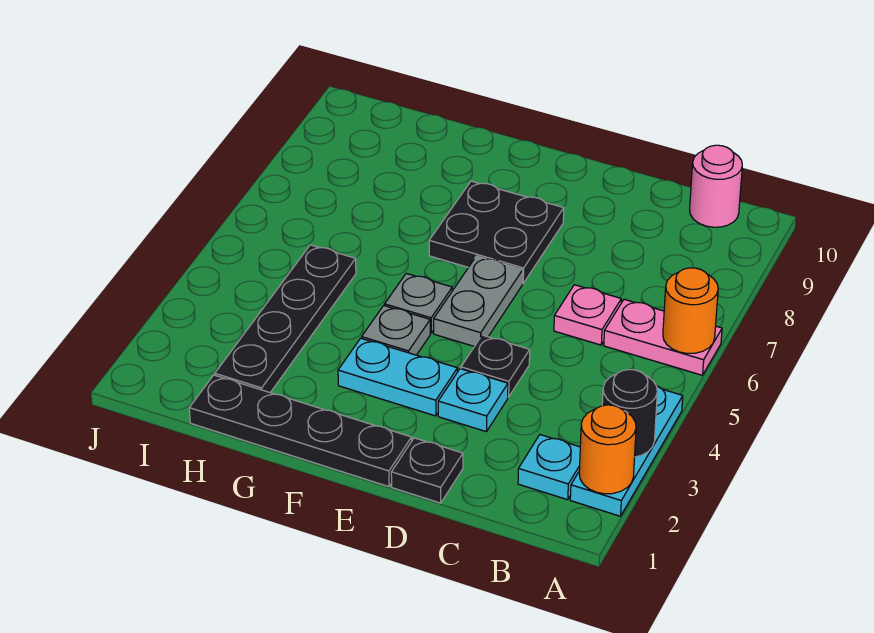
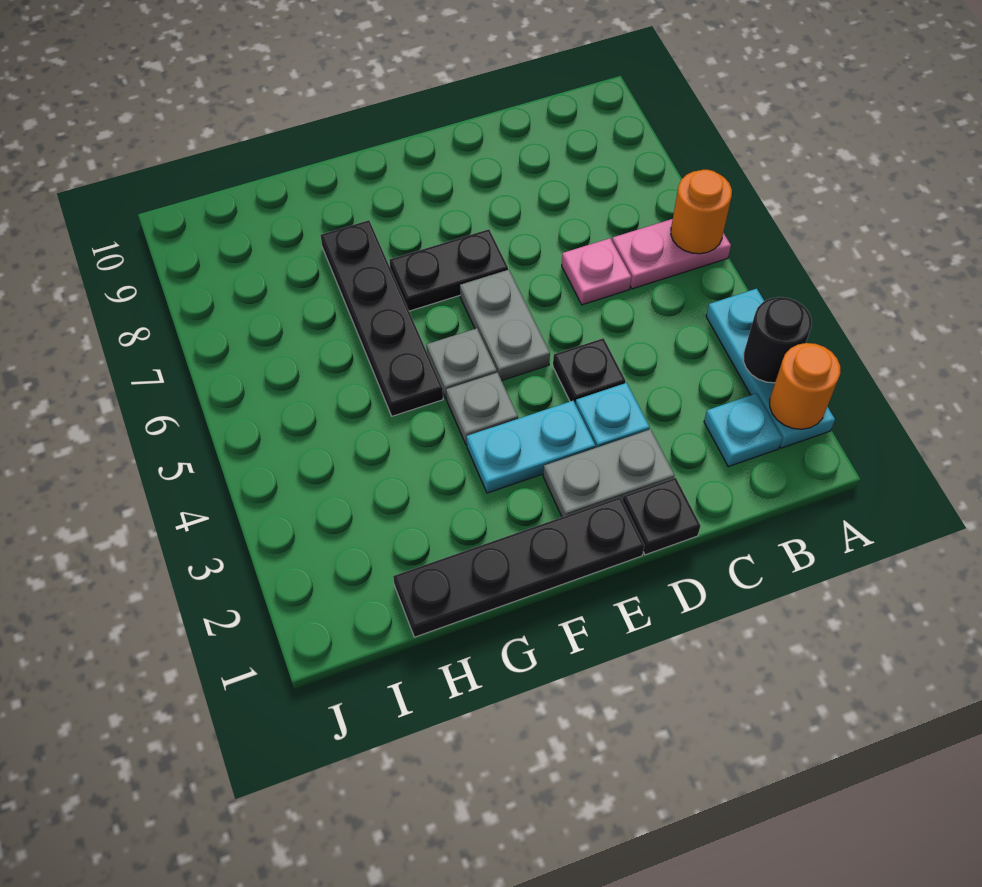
pink 1x1 round brick [690,145,742,227] -> none
none -> grey 1x2 plate [543,429,675,517]
black 2x2 plate [429,181,564,283] -> black 1x2 plate [389,229,508,311]
black 1x4 plate [215,245,356,393] -> black 1x4 plate moved to [321,220,443,416]

